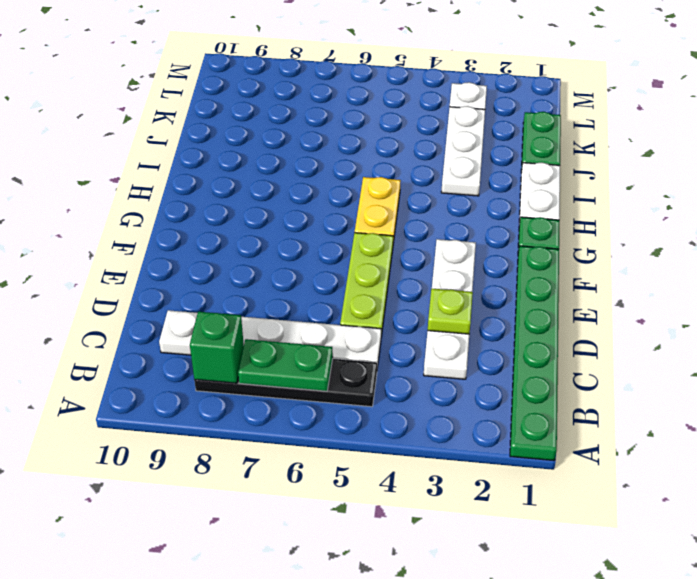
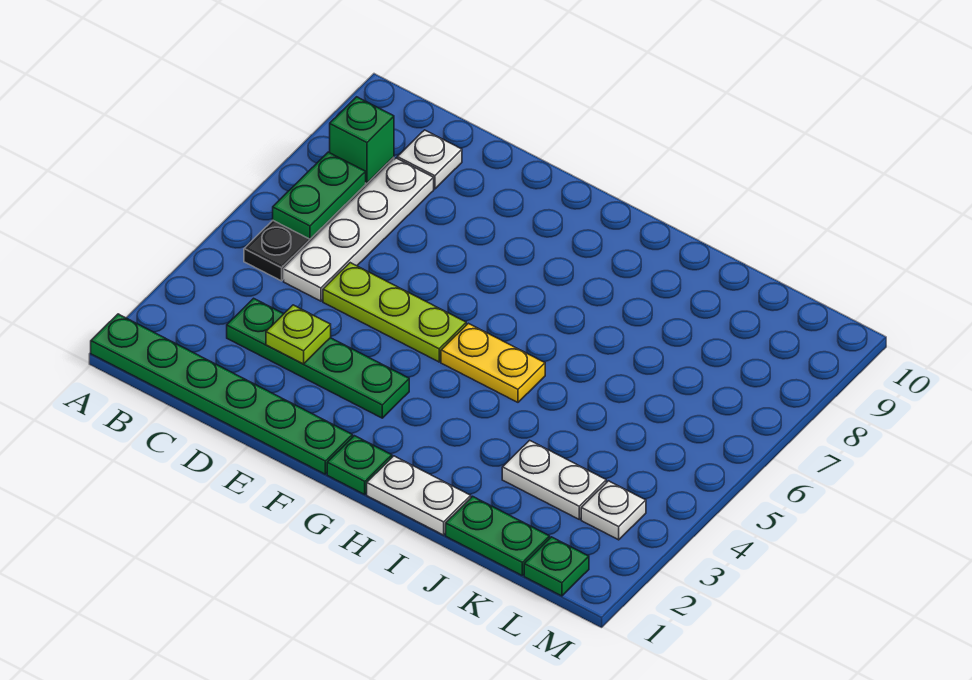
white 1x4 plate [424,239,476,379] -> green 1x4 plate [227,298,409,418]
white 1x3 plate [441,106,485,196] -> white 1x2 plate [502,440,606,519]
none -> green 1x1 plate [524,537,589,596]

